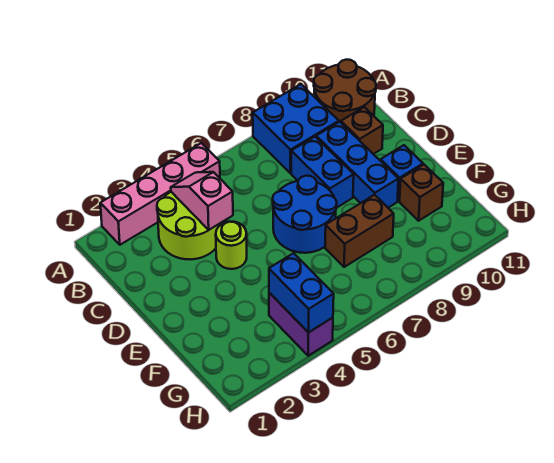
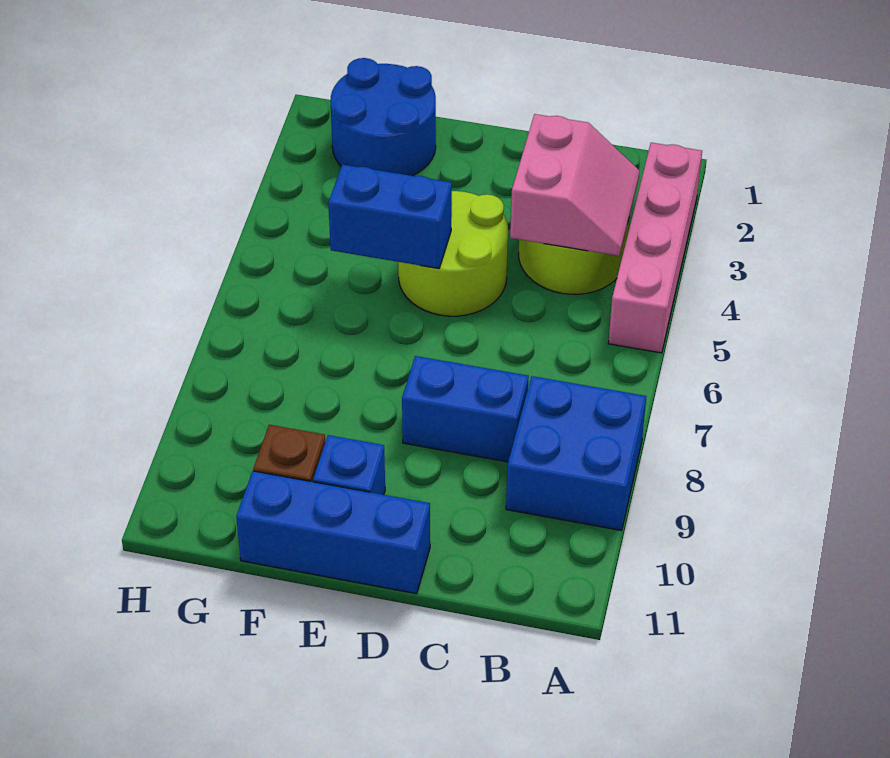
brown 2x2 round brick [314,60,376,122] -> none
pink 1x2 slope [171,172,233,230] -> pink 2x2 slope [510,114,639,256]
blue 1x3 brick [316,122,398,208] -> blue 1x3 brick moved to [236,471,430,594]
brown 1x1 brick [341,107,383,154] -> none
lime 1x1 round brick [216,222,247,269] -> lime 2x2 round brick [398,191,508,316]
blue 2x2 round brick [273,176,337,253] -> blue 2x2 round brick moved to [331,58,436,176]
brown 1x2 brick [325,195,394,267] -> none
purple 1x2 brick [269,293,333,356] -> none
blue 1x2 brick [269,253,334,333] -> blue 1x2 brick moved to [328,165,452,269]

